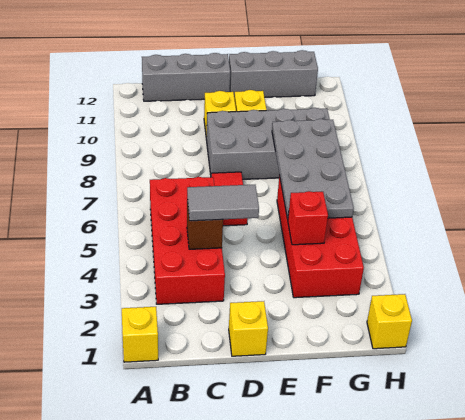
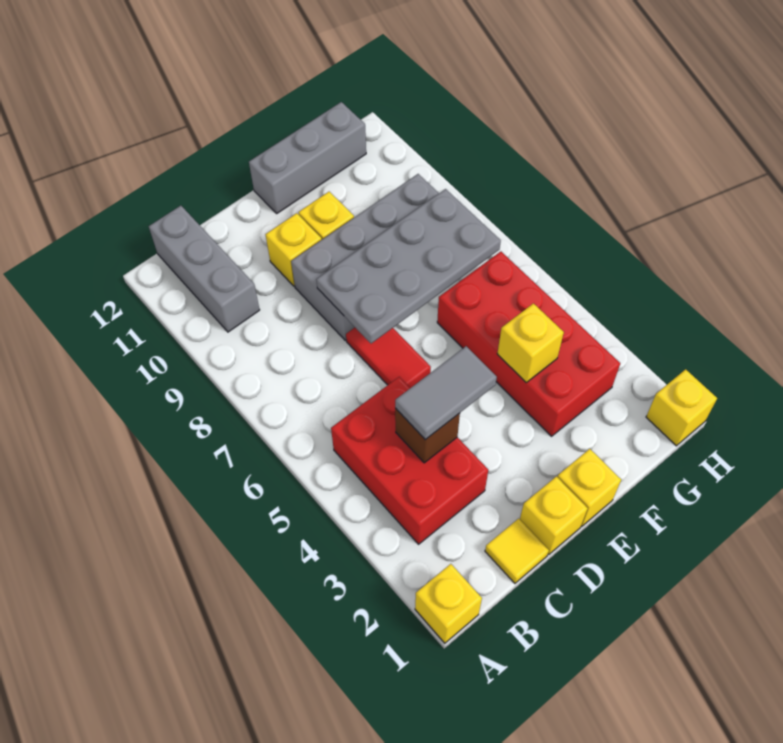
red 2x4 brick [150,177,225,304] -> red 2x3 brick [331,377,488,544]
grey 1x3 brick [142,53,230,101] -> grey 1x3 brick turned to [149,206,260,332]
none -> yellow 1x1 tile [485,518,549,583]
none -> yellow 1x1 brick [558,449,621,527]
red 1x1 brick [288,191,328,245] -> yellow 1x1 brick [497,304,564,382]
grey 2x4 plate [272,119,354,220] -> grey 2x4 plate turned to [316,189,501,343]

